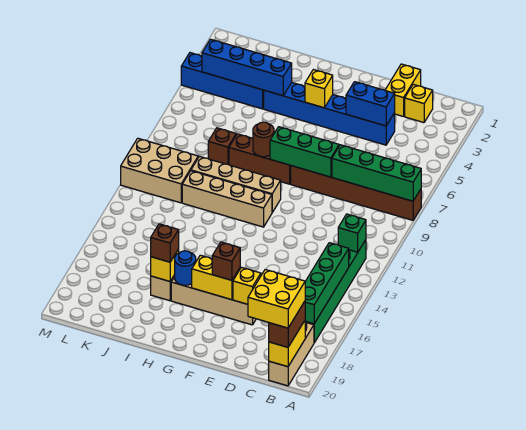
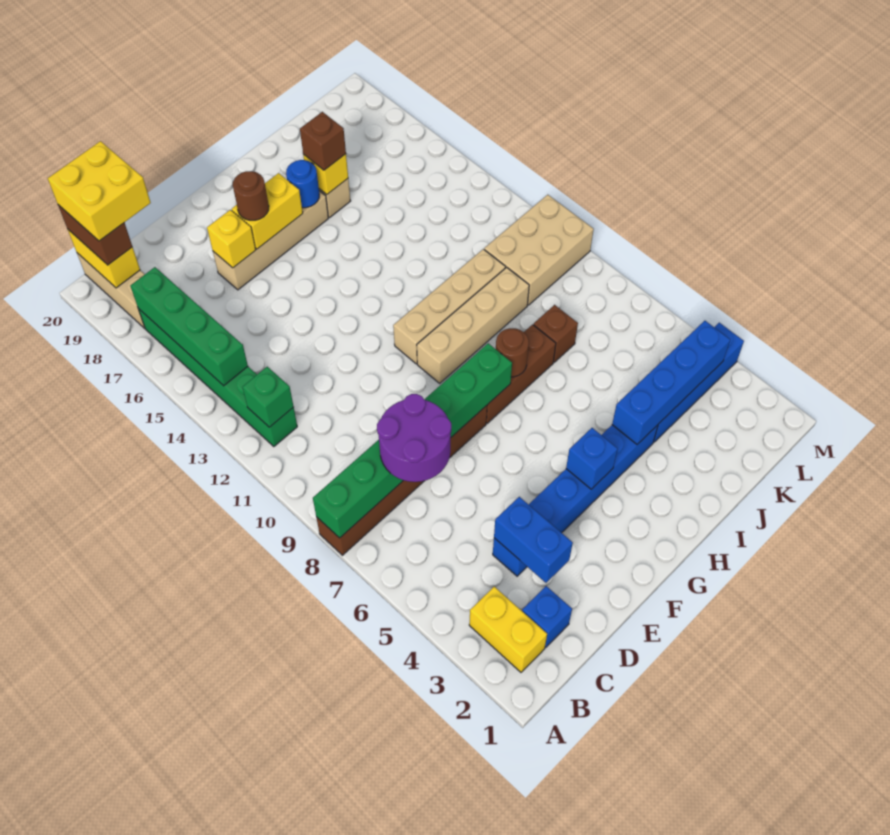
yellow 1x1 brick [405,84,433,123] -> blue 1x1 brick [522,586,572,648]
none -> purple 2x2 round brick [377,394,451,482]
yellow 1x2 brick [385,64,421,117] -> yellow 1x2 brick moved to [469,587,547,672]
blue 1x2 brick [346,82,395,126] -> blue 1x2 brick turned to [494,497,573,583]
brown 1x1 brick [212,242,240,280] -> brown 1x1 round brick [233,171,269,220]
yellow 1x1 brick [305,70,333,108] -> blue 1x1 brick [566,428,618,489]

